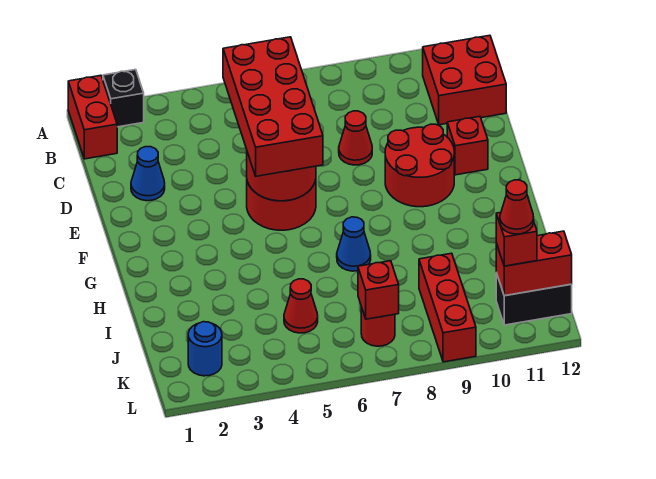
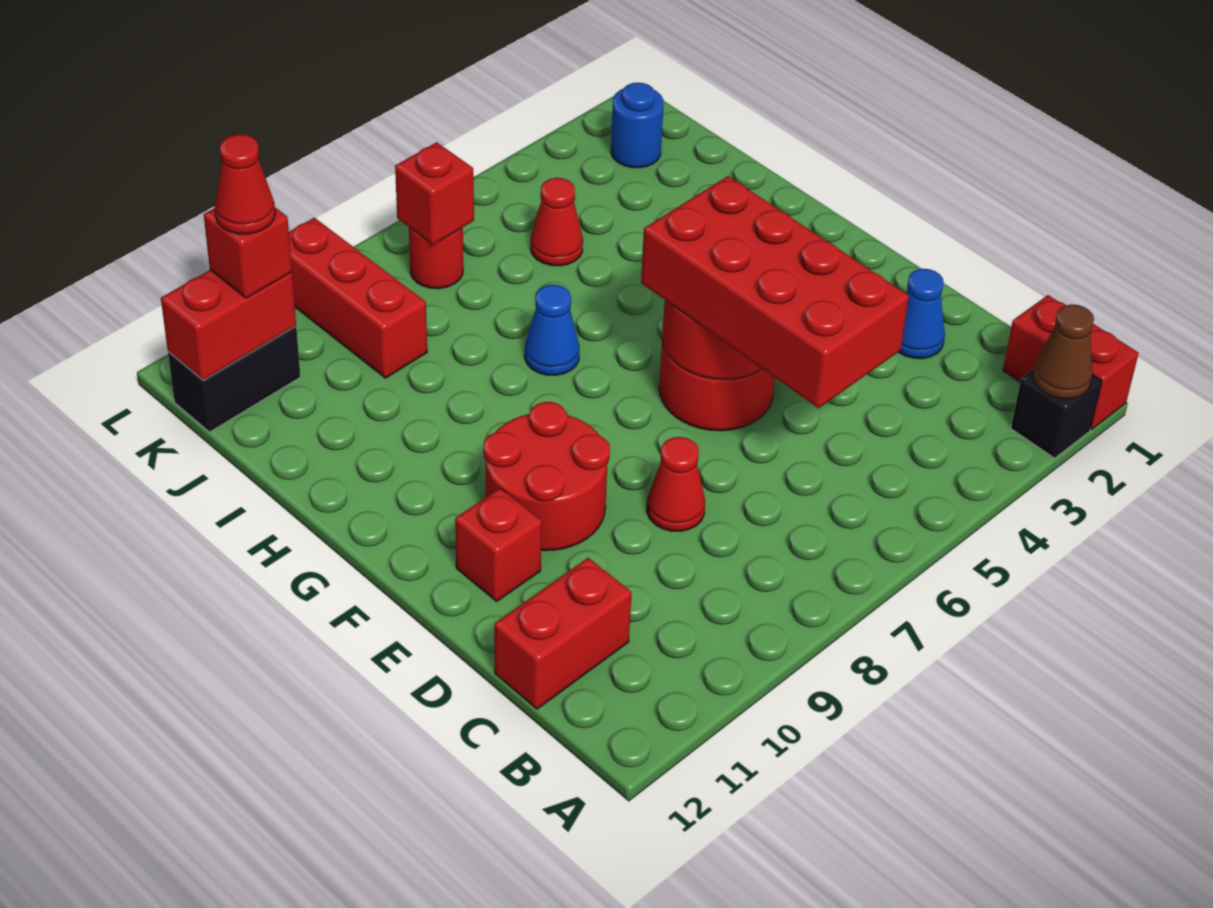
none -> brown 1x1 cone [1033,305,1094,399]
red 2x2 brick [423,35,506,125] -> red 1x2 brick [494,558,632,709]

